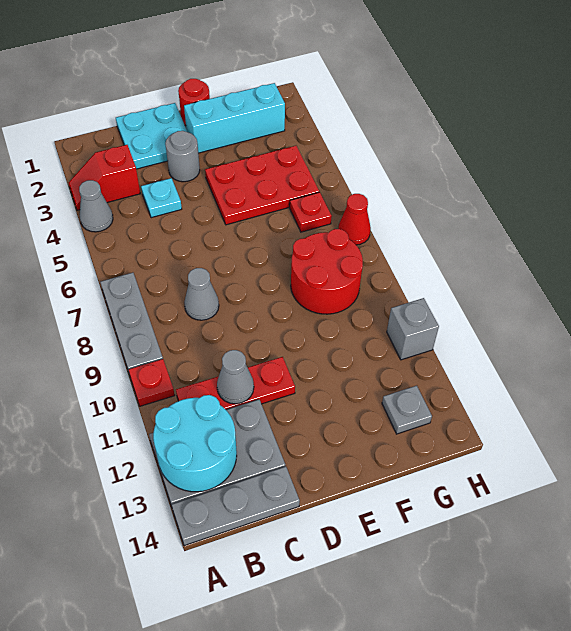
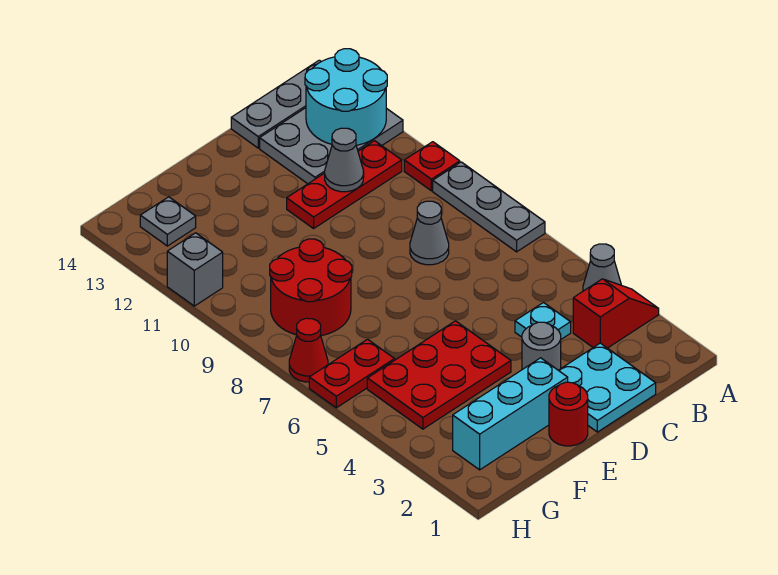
red 1x1 plate [290,192,332,232] -> red 1x2 plate [309,339,395,408]

